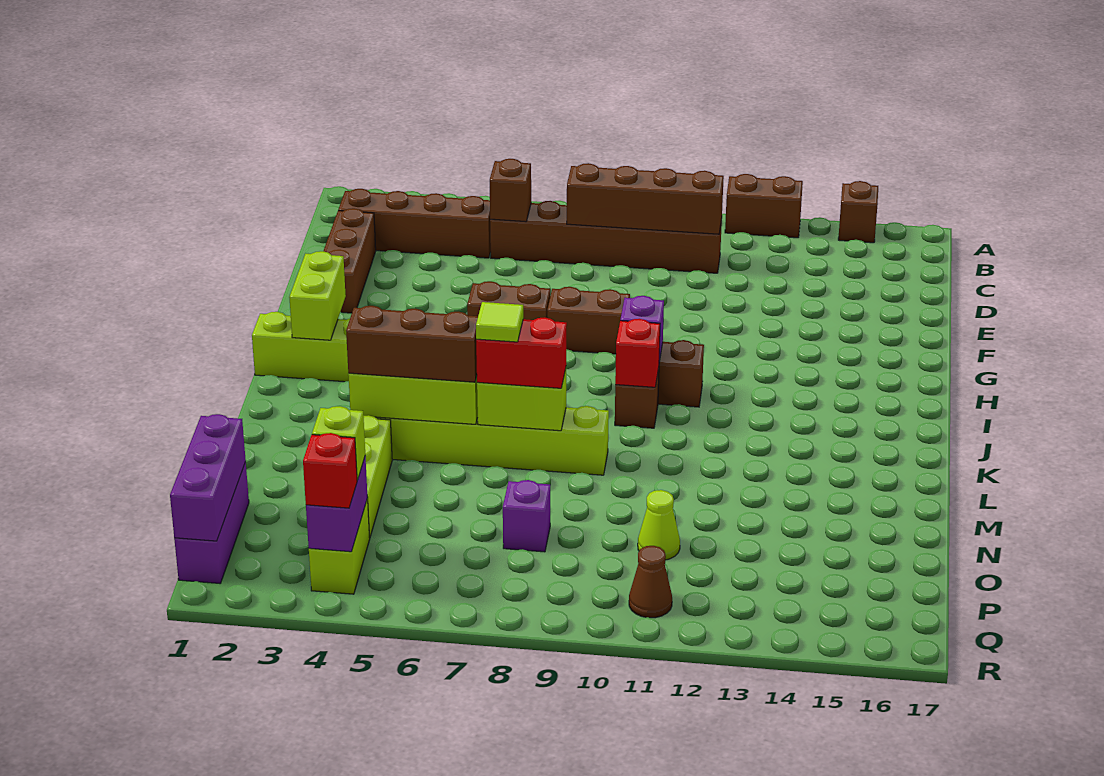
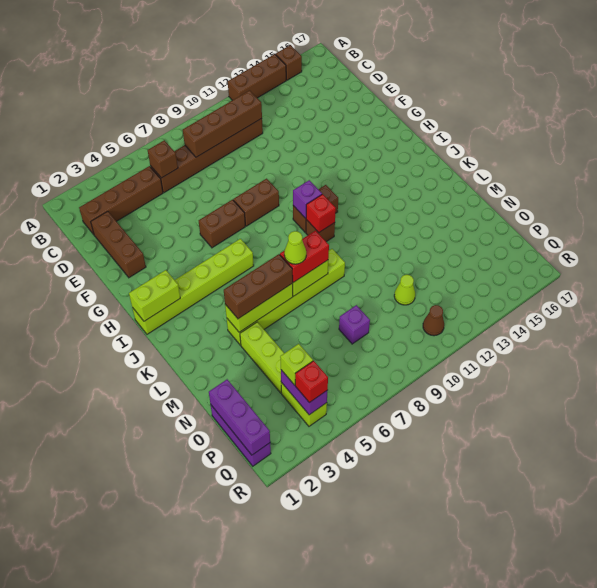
brown 1x2 brick [725,174,803,238] -> brown 1x3 brick [228,54,286,100]
lime 1x2 brick [289,251,346,340] -> lime 1x2 brick turned to [129,270,180,321]
lime 1x1 tile [476,302,523,342] -> lime 1x1 cone [284,231,306,264]

